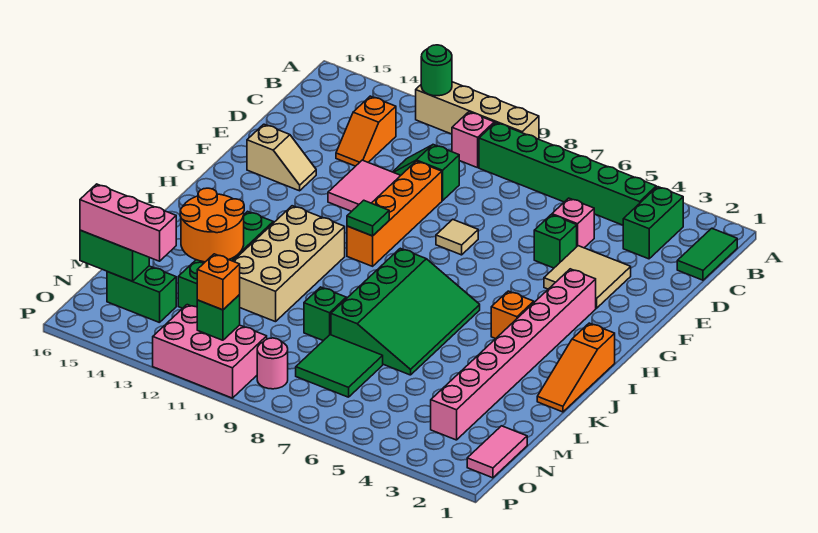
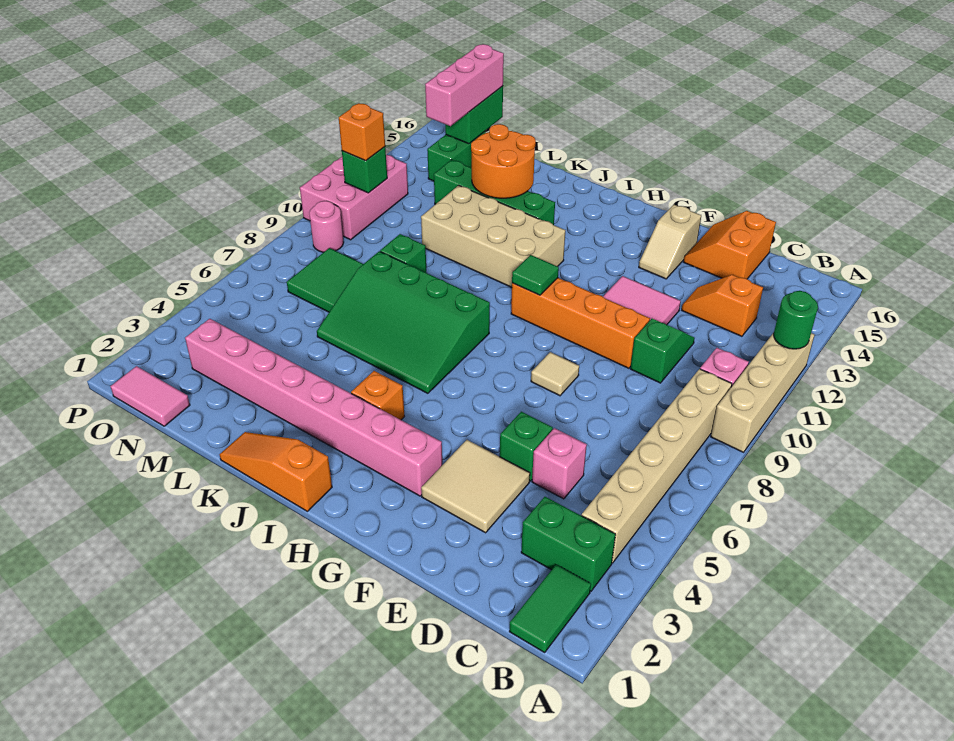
green 1x2 tile [677,228,737,280] -> green 1x2 tile turned to [509,564,591,652]
green 1x6 brick [479,123,656,225] -> tan 1x6 brick [582,369,732,563]
none -> orange 2x2 slope [684,211,776,279]

